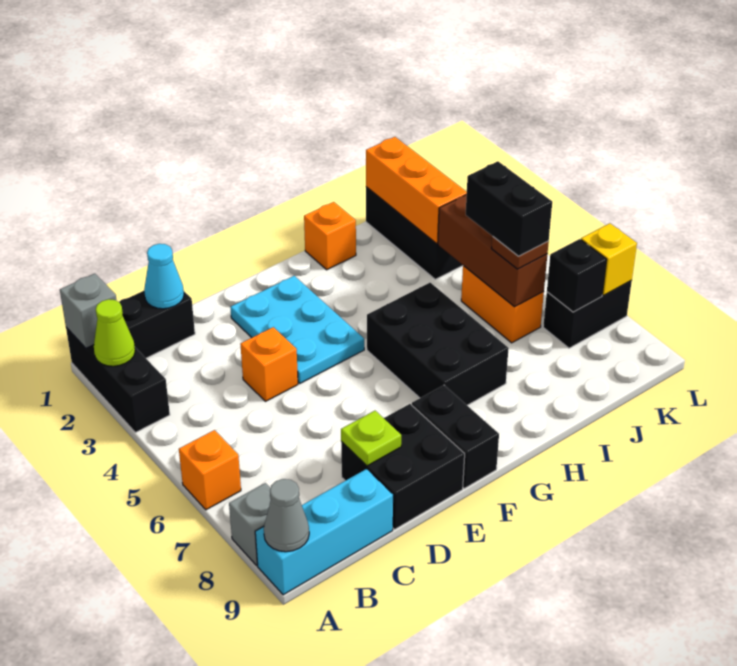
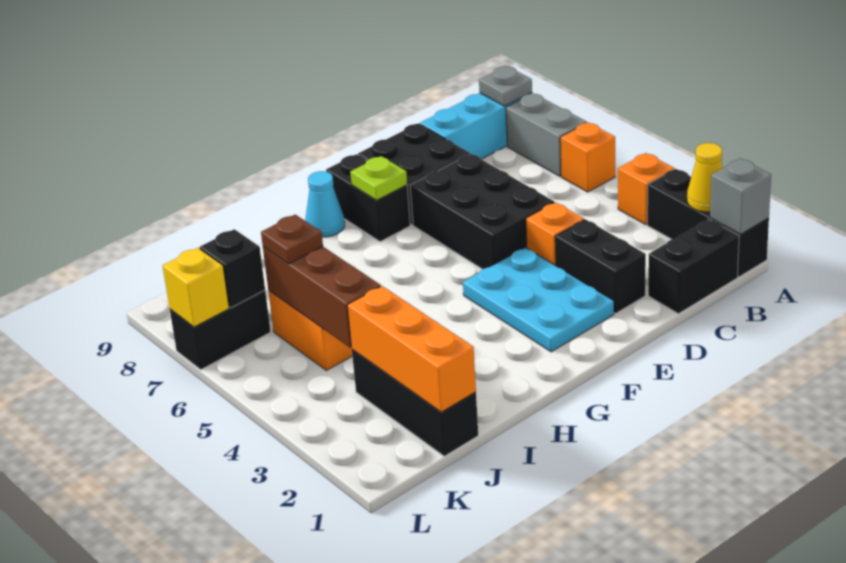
lime 1x1 cone [94,299,135,366] -> yellow 1x1 cone [687,143,723,212]
grey 1x1 brick [229,483,271,565] -> grey 1x2 brick [506,93,587,176]
grey 1x1 cone [264,479,309,552] -> grey 1x1 plate [479,66,532,106]
cyan 1x1 cone [144,244,184,309] -> cyan 1x1 cone moved to [305,171,345,237]
lime 1x1 plate [341,411,401,466] -> lime 1x1 plate moved to [350,156,407,200]
black 2x3 brick [367,283,509,405] -> black 2x3 brick moved to [410,154,554,269]
orange 1x1 brick [304,202,356,270] -> orange 1x1 brick moved to [618,153,674,225]
black 1x2 brick [466,161,552,256] -> black 1x2 brick moved to [555,219,646,313]

